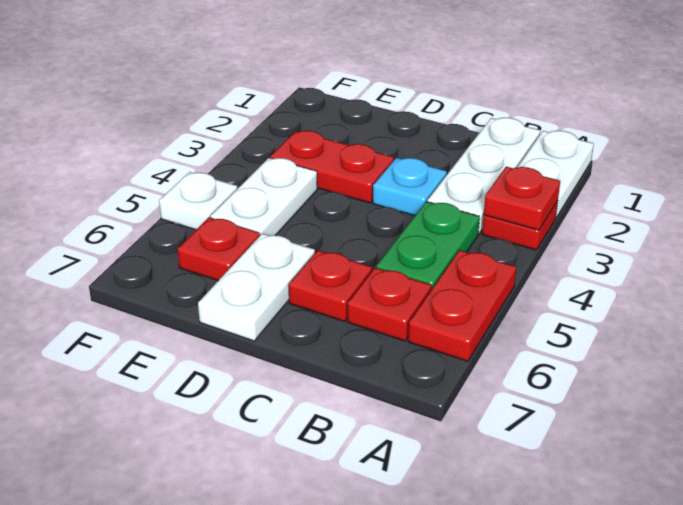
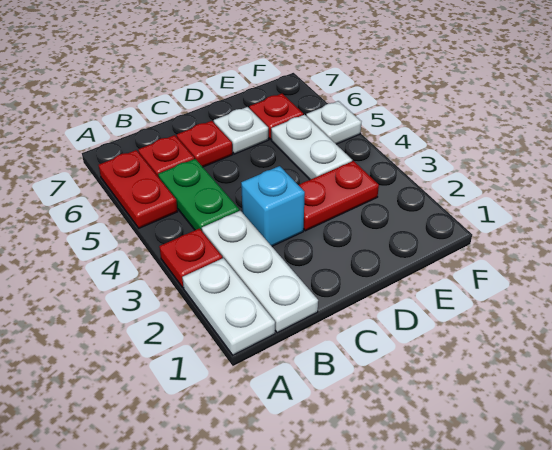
red 1x1 plate [484,167,560,230] -> none
cyan 1x1 plate [373,158,447,216] -> cyan 1x1 brick [241,166,305,246]
white 1x2 plate [198,234,315,341] -> white 1x1 plate [214,107,268,154]

